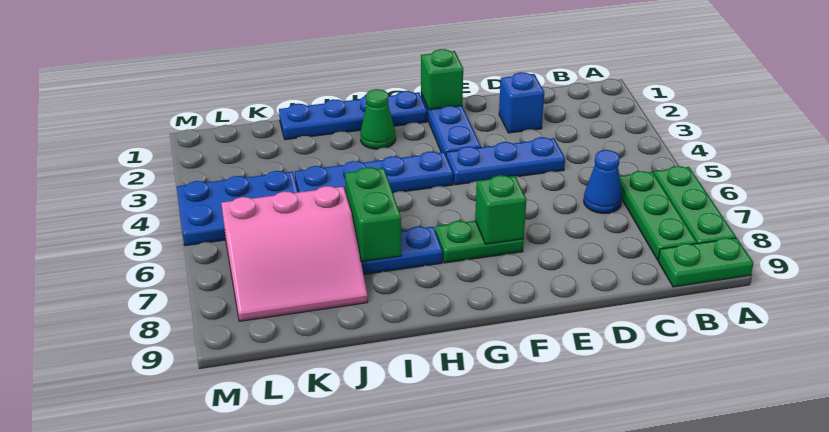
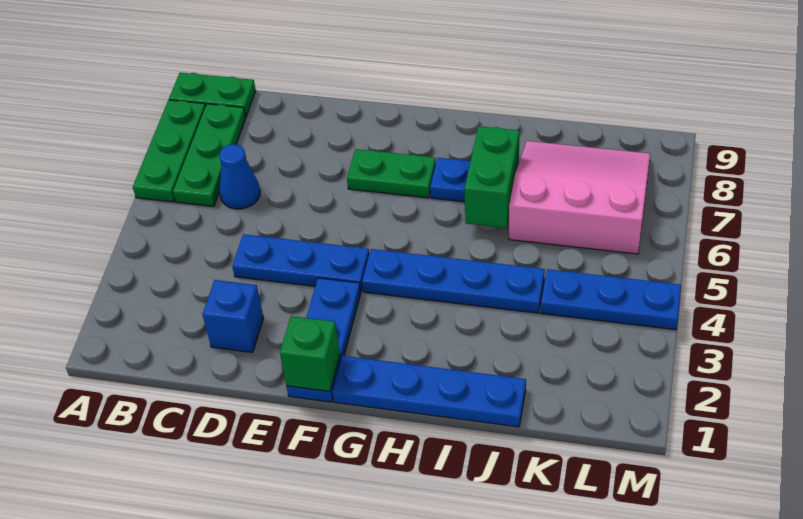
green 1x1 brick [475,175,527,244] -> none
green 1x1 cone [360,89,396,149] -> none
blue 2x3 plate [177,171,298,246] -> blue 1x3 plate [541,269,681,330]

